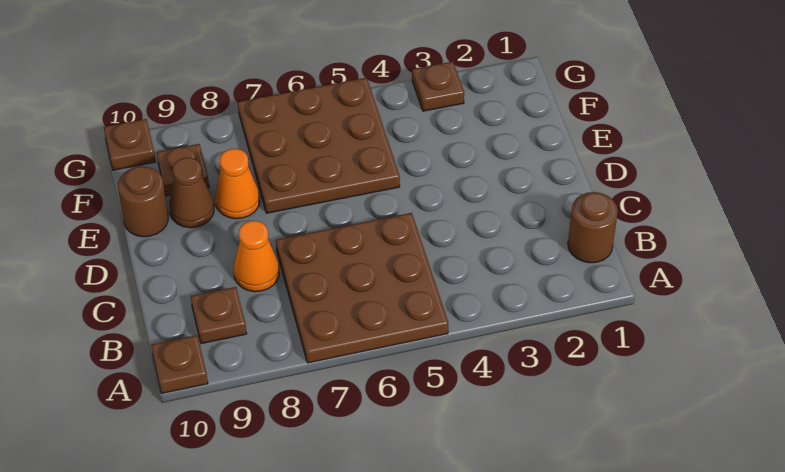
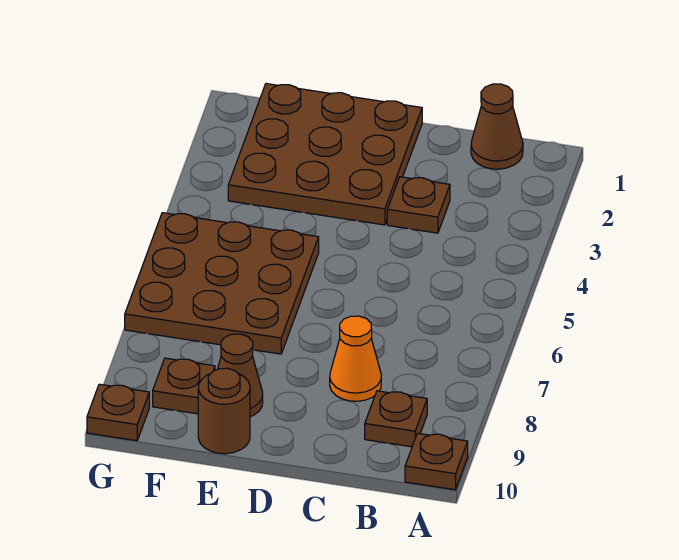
brown 3x3 plate [276,213,448,363] -> brown 3x3 plate moved to [228,84,422,225]
brown 1x1 round brick [568,192,618,263] -> brown 1x1 cone [471,84,523,169]
orange 1x1 cone [215,149,260,219] -> none
brown 1x1 plate [412,62,464,111] -> brown 1x1 plate moved to [387,177,450,233]

